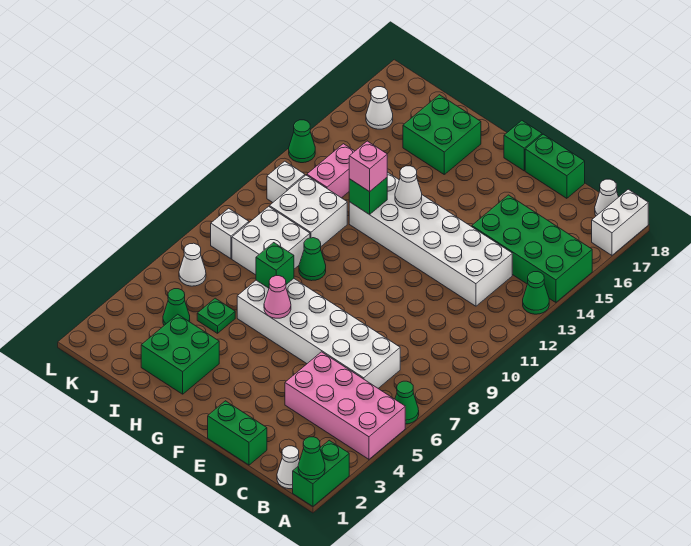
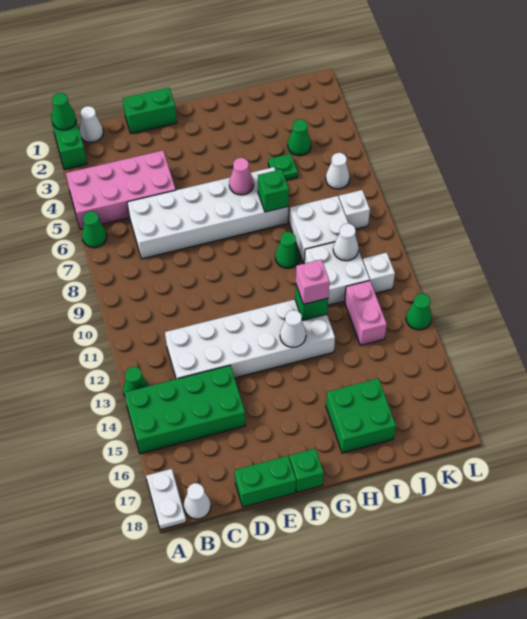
white 1x2 brick [592,189,648,255] -> white 1x2 plate [146,469,186,530]
green 2x2 brick [141,314,219,394] -> none
white 1x1 cone [366,87,393,129] -> white 1x1 cone moved to [333,224,359,261]

